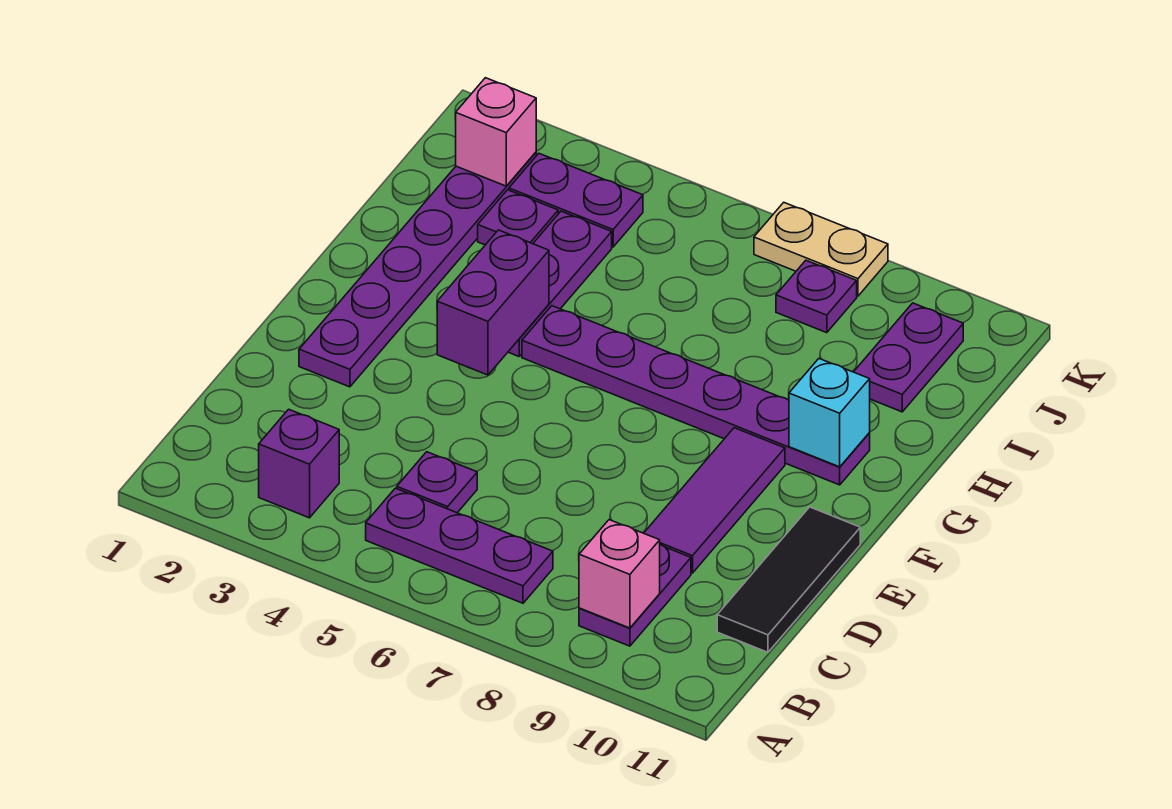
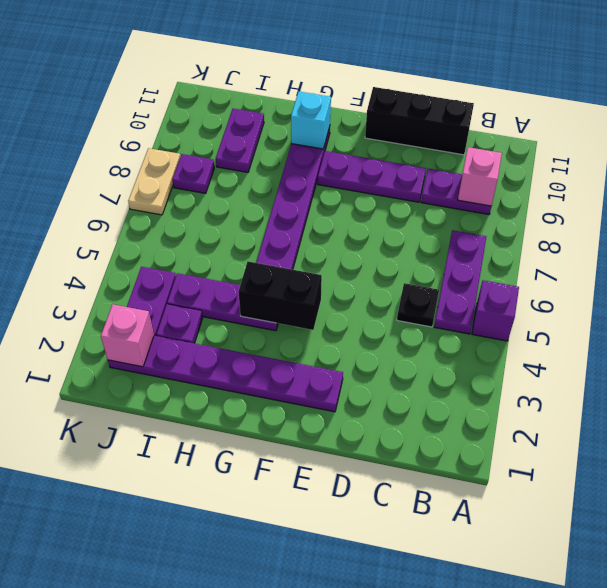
purple 1x1 brick [259,409,339,518] -> purple 1x1 brick moved to [472,280,519,341]
purple 1x1 plate [397,452,477,513] -> black 1x1 plate [397,283,439,327]
black 1x3 tile [717,507,860,652] -> black 1x3 brick [365,87,474,155]
purple 1x3 tile [644,428,785,573] -> purple 1x3 plate [318,151,426,202]
purple 1x2 brick [437,230,549,375] -> black 1x2 brick [238,262,322,330]
purple 1x2 plate [854,303,963,412] -> purple 1x2 plate turned to [216,109,264,172]

